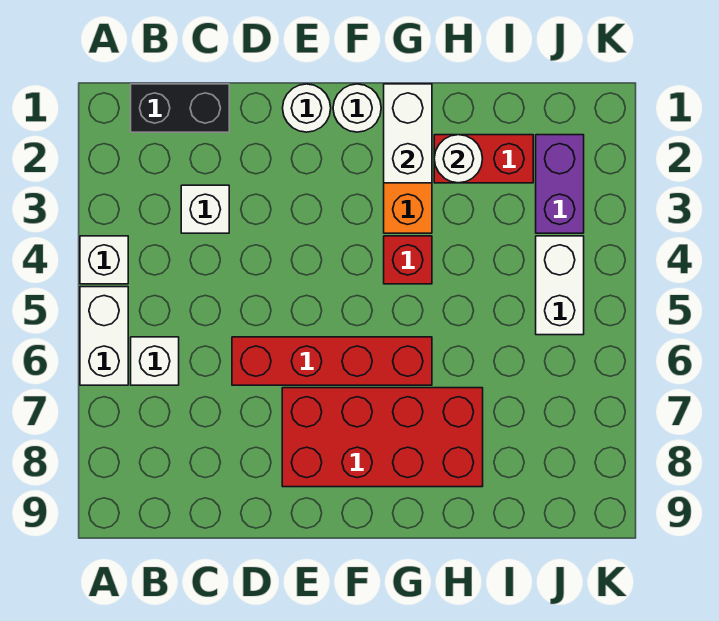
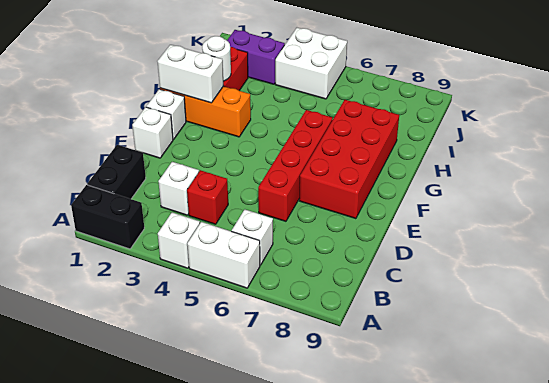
none -> black 1x2 brick [71,185,144,249]
white 1x1 round brick [283,84,331,132] -> white 1x1 brick [132,107,173,158]
white 1x1 round brick [333,84,381,132] -> white 1x1 brick [146,89,186,139]
red 1x1 brick [384,236,432,284] -> red 1x1 brick moved to [187,170,228,224]
white 1x2 brick [536,236,584,335] -> white 2x2 brick [275,28,347,99]

